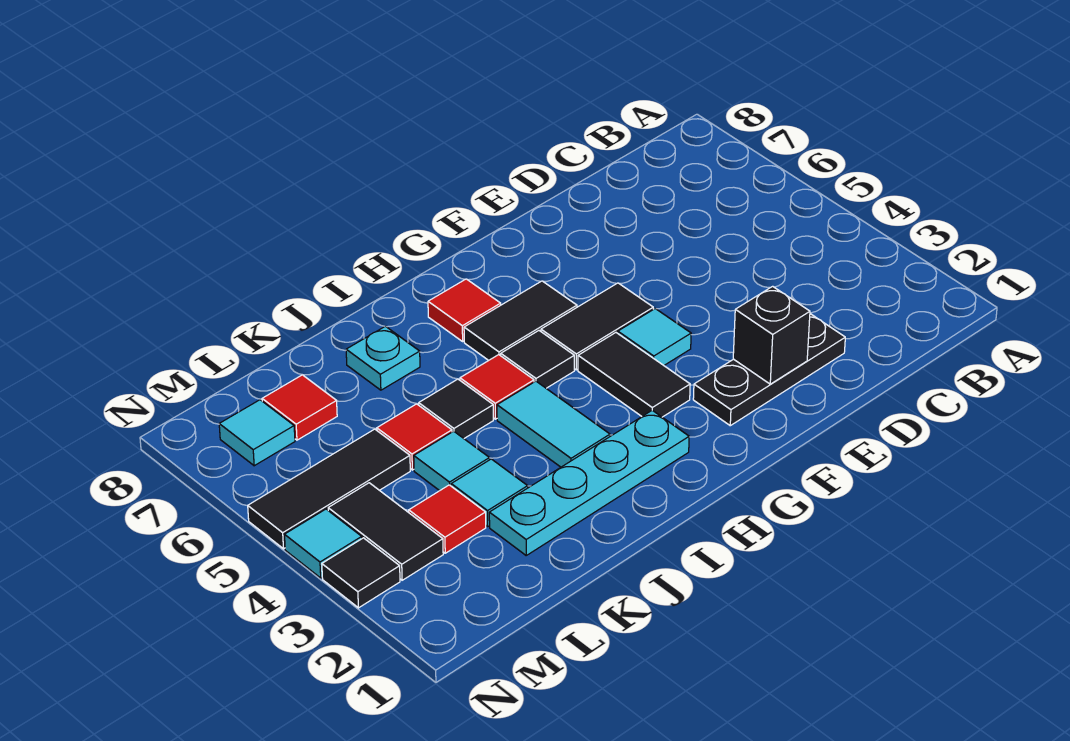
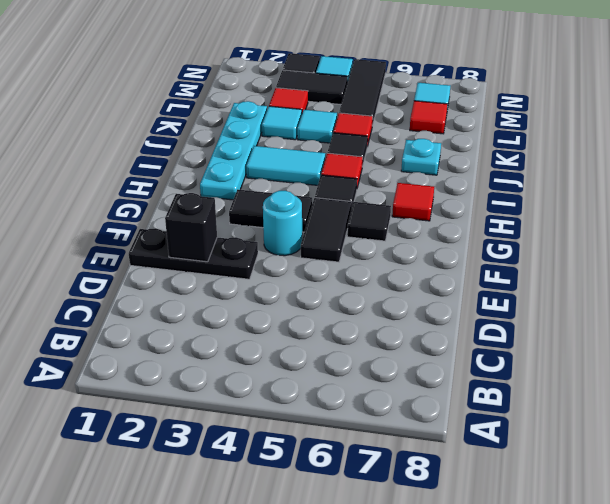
black 1x3 plate [693,314,845,426] -> black 1x3 plate turned to [129,228,258,279]
cyan 1x1 tile [618,309,691,365] -> cyan 1x1 round brick [263,191,302,256]
black 1x2 tile [464,281,577,360] -> black 1x1 tile [347,202,391,241]

